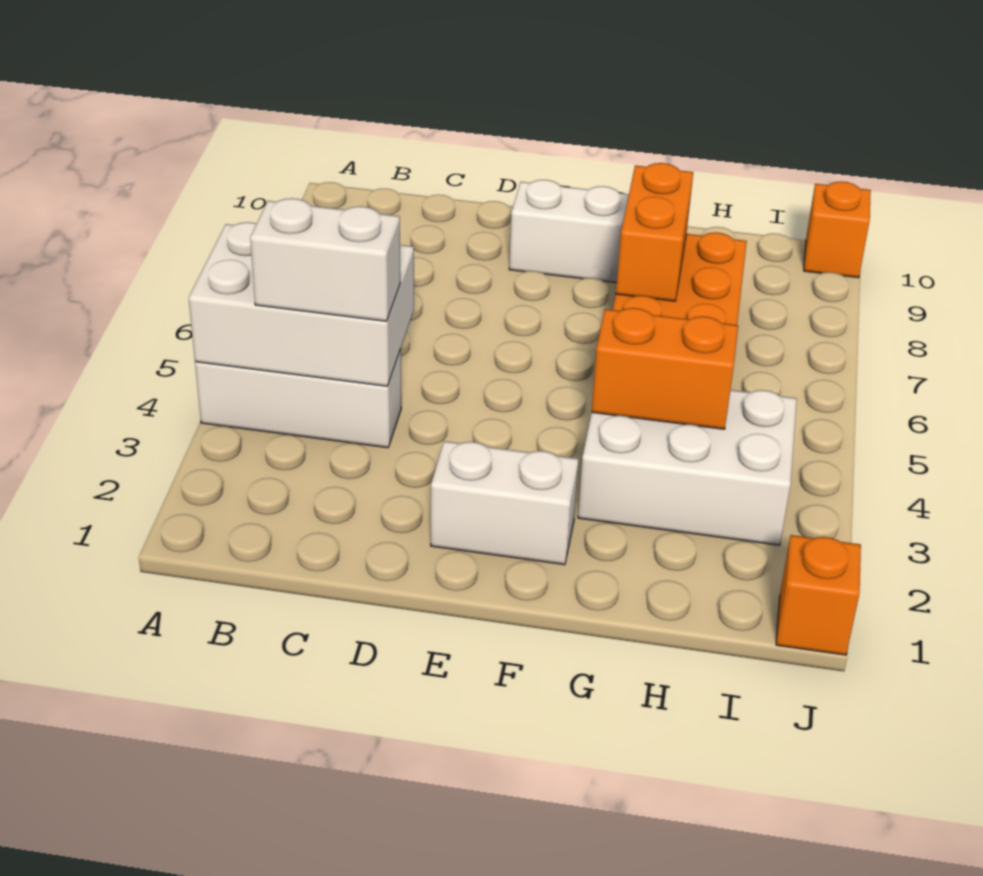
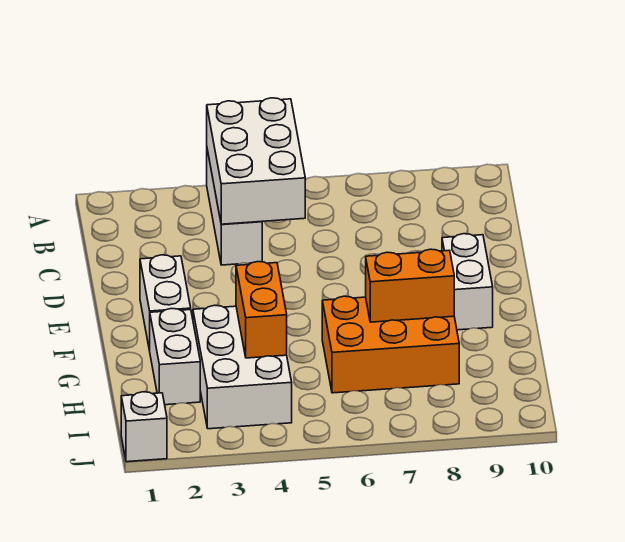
white 1x2 brick [250,198,400,321] -> white 1x2 brick moved to [150,308,200,405]
orange 1x1 brick [776,535,861,655] -> white 1x1 brick [121,392,167,462]
orange 1x1 brick [804,181,871,278] -> none

